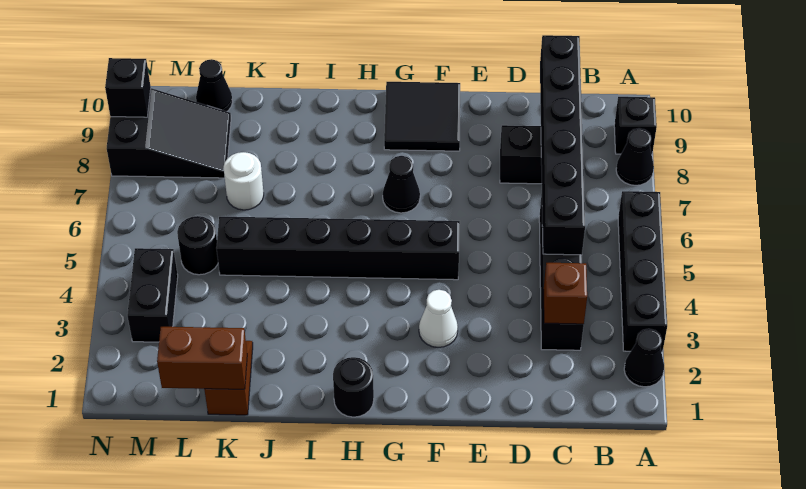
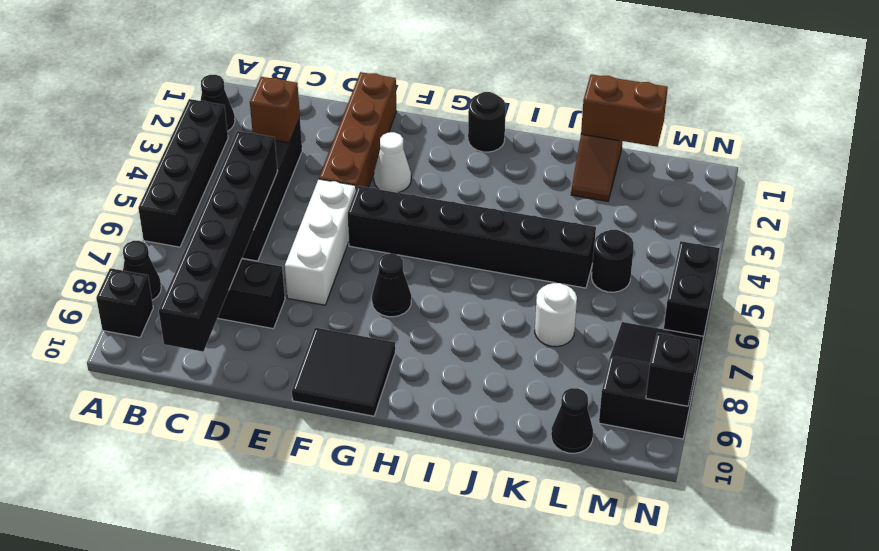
none -> brown 1x4 brick [319,72,397,188]
none -> white 1x3 brick [285,179,356,305]
black 2x3 slope [107,88,231,178] -> black 2x3 slope turned to [599,322,703,439]
black 1x2 brick [127,248,178,342] -> black 1x2 brick moved to [664,241,720,337]

